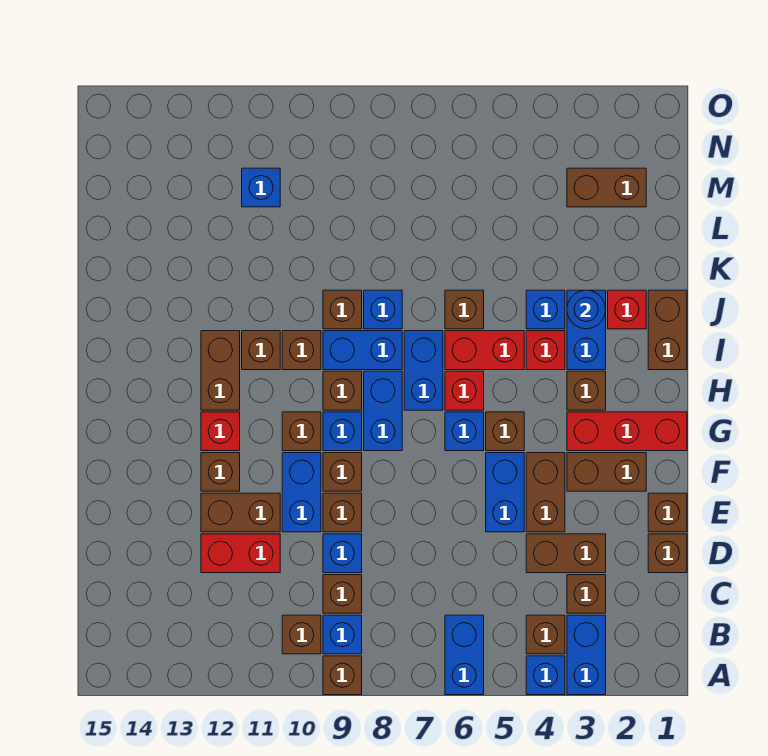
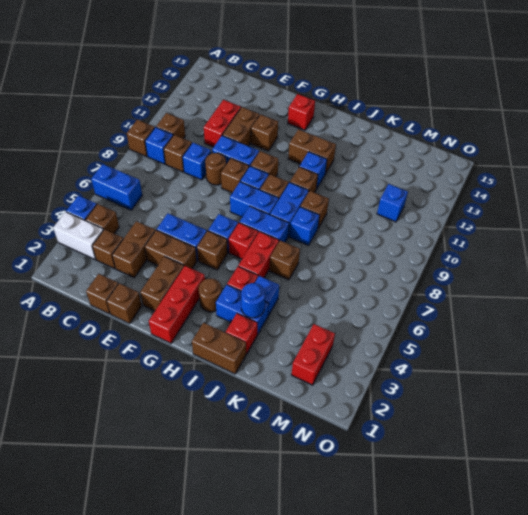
blue 1x2 brick [567,615,606,695] -> white 1x2 brick [53,212,104,259]
brown 1x1 brick [323,493,362,532] -> brown 1x1 round brick [205,153,226,185]
red 1x1 brick [201,412,240,451] -> red 1x1 brick moved to [288,94,315,130]
brown 1x1 brick [567,371,606,410] -> brown 1x1 round brick [199,279,222,312]
brown 1x1 brick [242,331,280,370] -> blue 1x1 brick [299,152,327,189]
brown 1x2 brick [567,168,646,207] -> red 1x2 brick [292,324,335,385]

